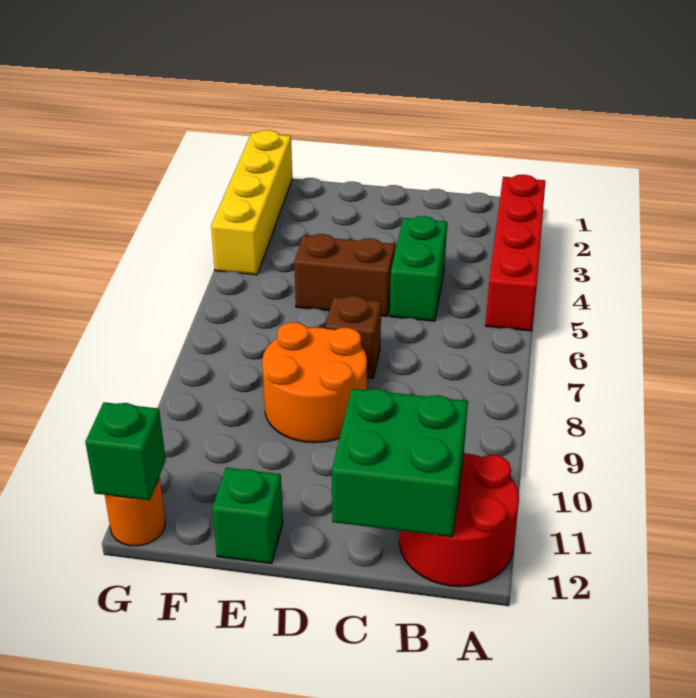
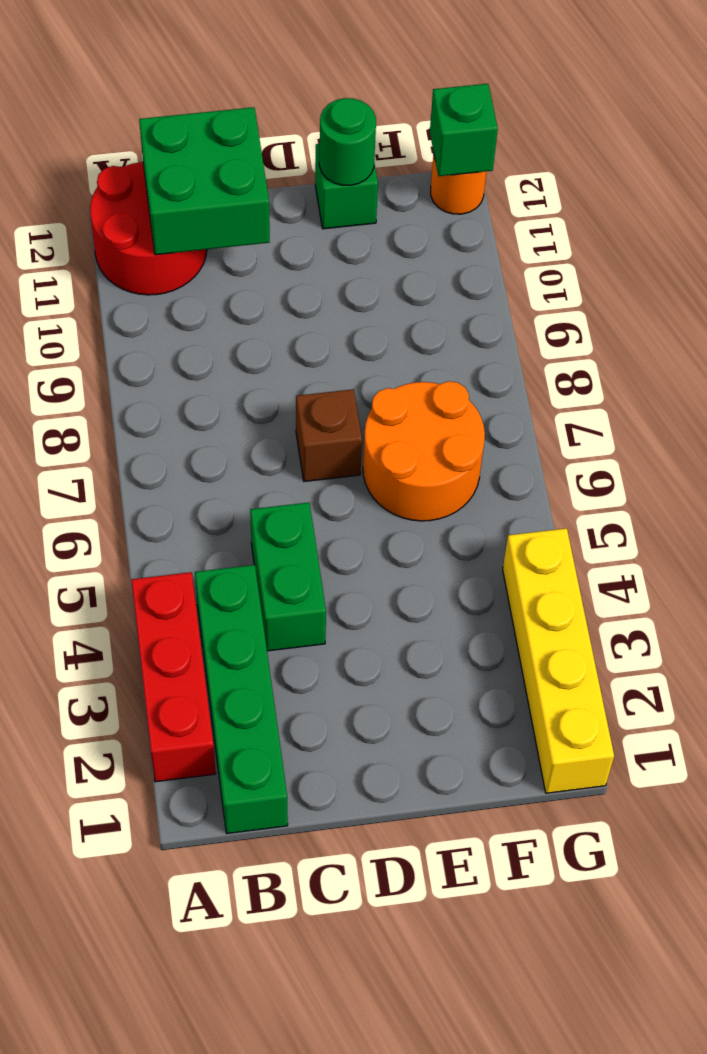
red 1x4 brick [485,175,545,331] -> red 1x3 brick [131,572,216,782]
none -> green 1x4 brick [195,565,288,834]
brown 1x2 brick [294,234,395,316] -> none
orange 2x2 round brick [262,322,367,443] -> orange 2x2 round brick moved to [363,381,485,521]
none -> green 1x1 round brick [319,98,376,185]

